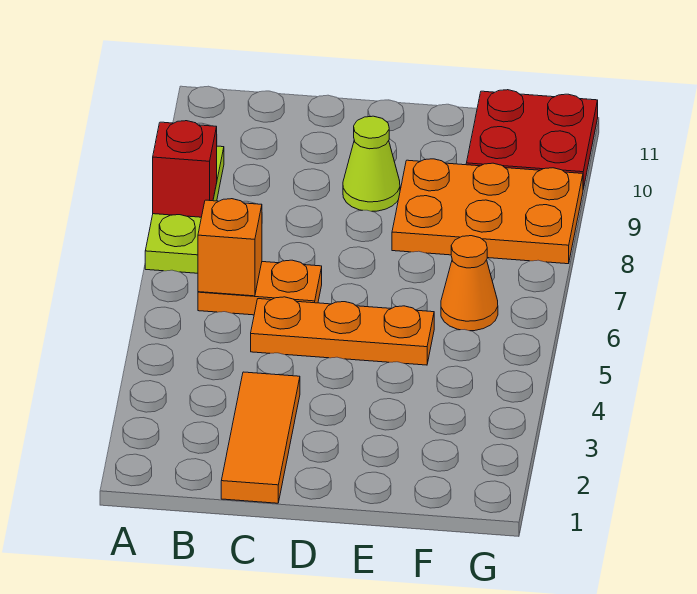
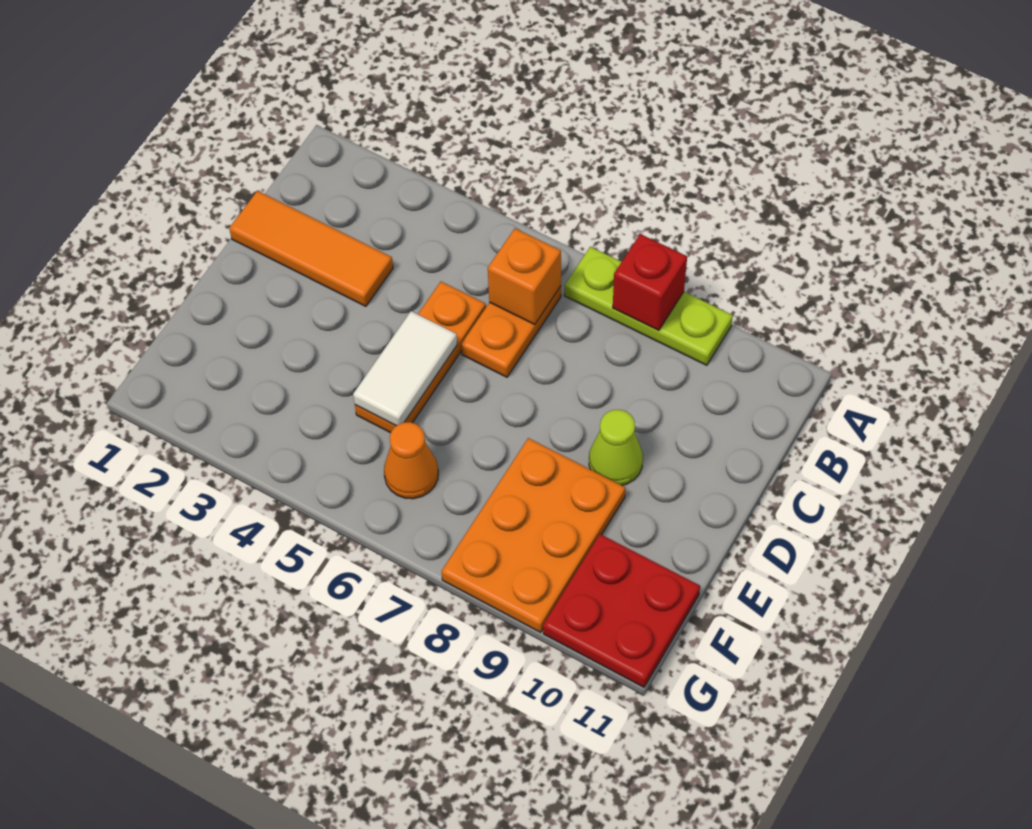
none -> white 1x2 tile [353,311,457,426]

